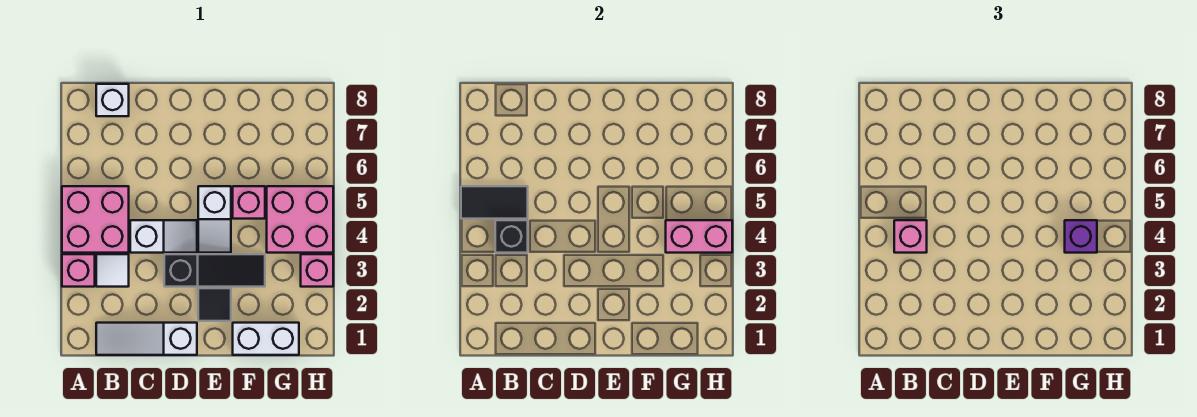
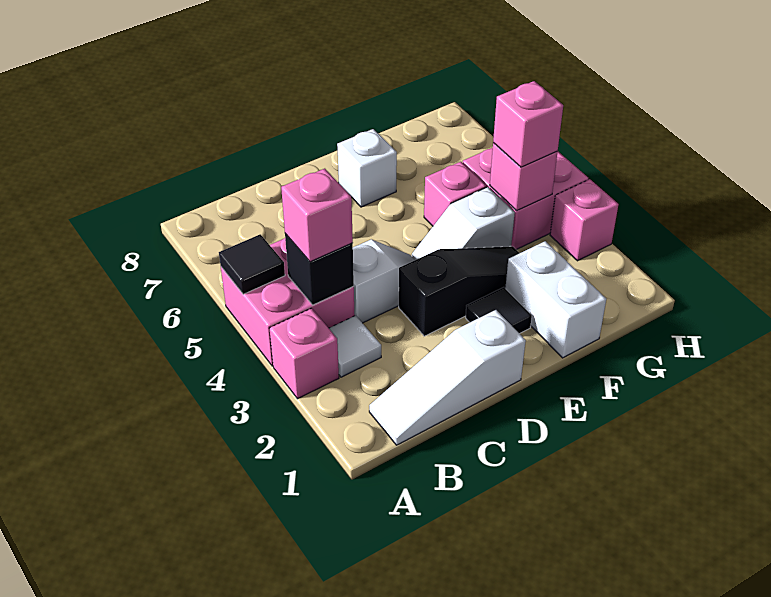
black 1x2 tile [461,186,528,219] -> black 1x1 tile [219,234,285,294]
white 1x1 brick [96,84,129,116] -> white 1x1 brick moved to [337,129,397,207]
white 1x2 slope [198,186,231,253] -> white 1x2 slope turned to [412,187,515,260]
white 1x2 brick [233,323,299,355] -> white 1x2 brick turned to [505,241,606,358]
pink 1x2 brick [666,220,732,253] -> pink 1x1 brick [490,143,557,211]
purple 1x1 brick [1065,220,1097,253] -> pink 1x1 brick [493,81,563,167]

